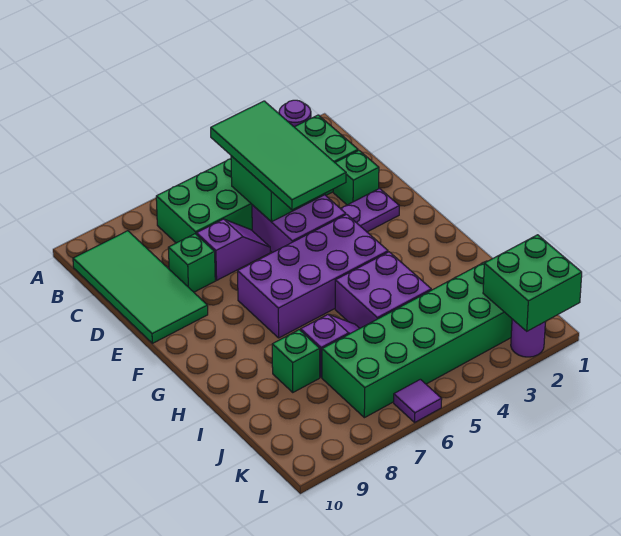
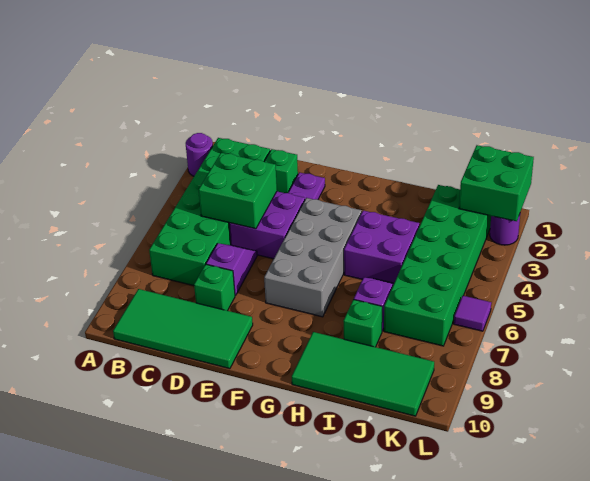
green 2x4 tile [211,101,346,210] -> green 2x4 tile moved to [292,332,434,416]
purple 2x4 brick [238,214,388,338] -> grey 2x4 brick [264,198,362,317]

